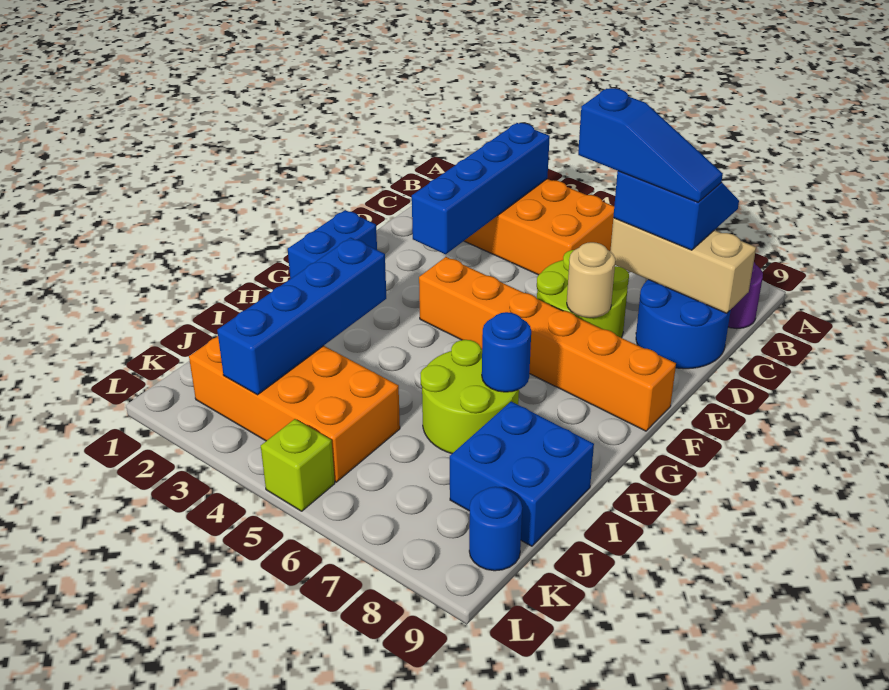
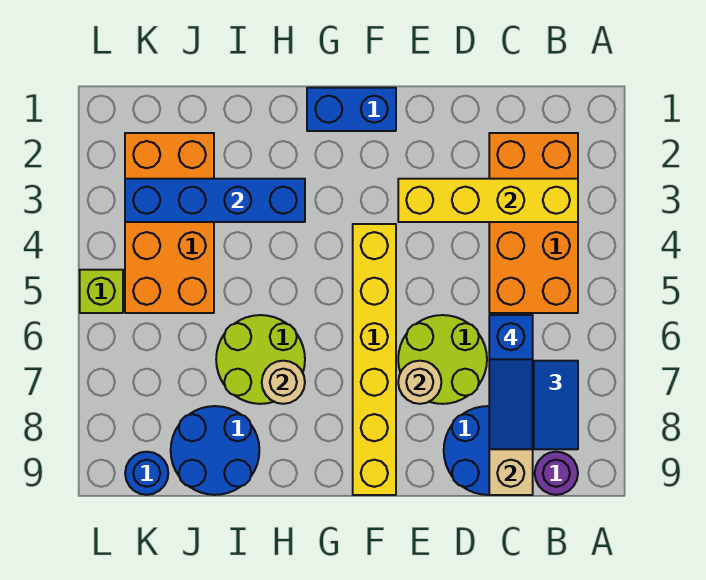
blue 1x4 brick [412,123,550,254] -> yellow 1x4 brick [398,179,578,222]
orange 1x6 brick [419,257,676,431] -> yellow 1x6 brick [353,224,396,495]
blue 1x1 round brick [482,312,531,392] -> tan 1x1 round brick [262,361,305,404]
blue 2x2 brick [450,402,594,546] -> blue 2x2 round brick [171,406,259,495]

